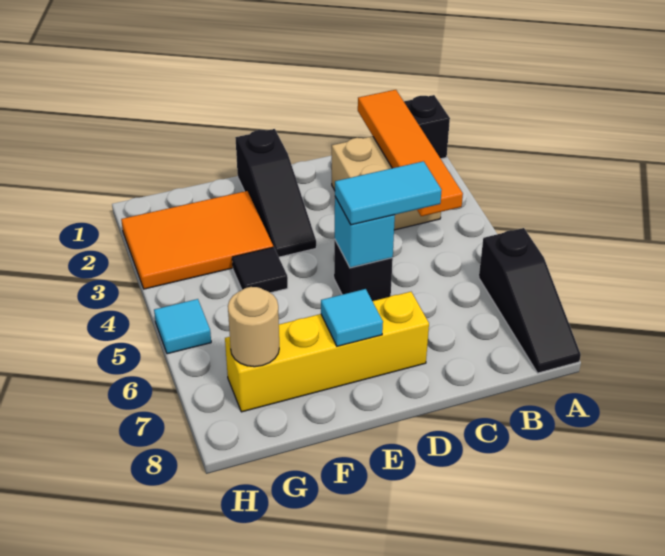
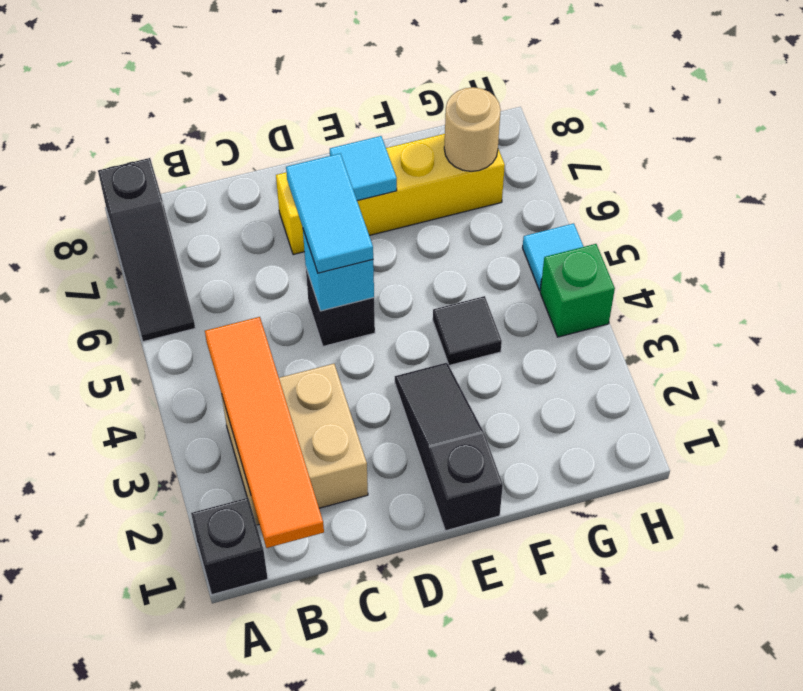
black 1x3 slope [479,228,581,373] -> black 1x3 slope turned to [98,158,195,342]
cyan 1x2 tile [335,161,441,225] -> cyan 1x2 tile turned to [286,154,373,273]
orange 2x3 tile [121,191,273,289] -> none
none -> green 1x1 brick [540,244,615,337]

